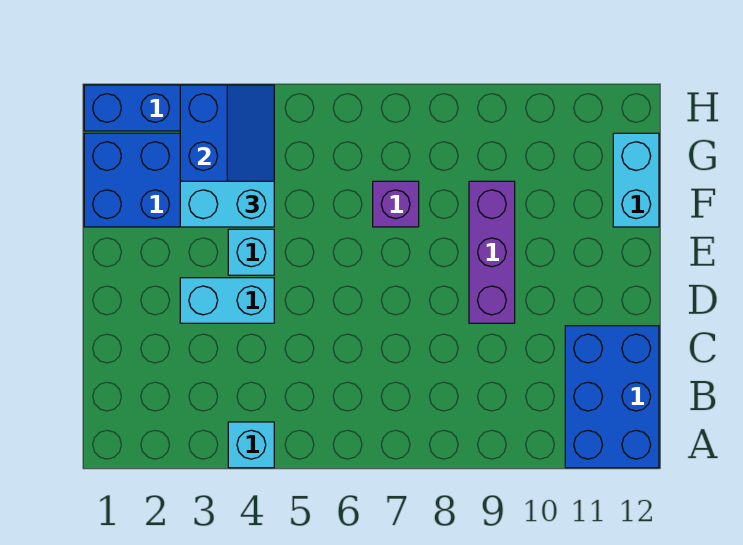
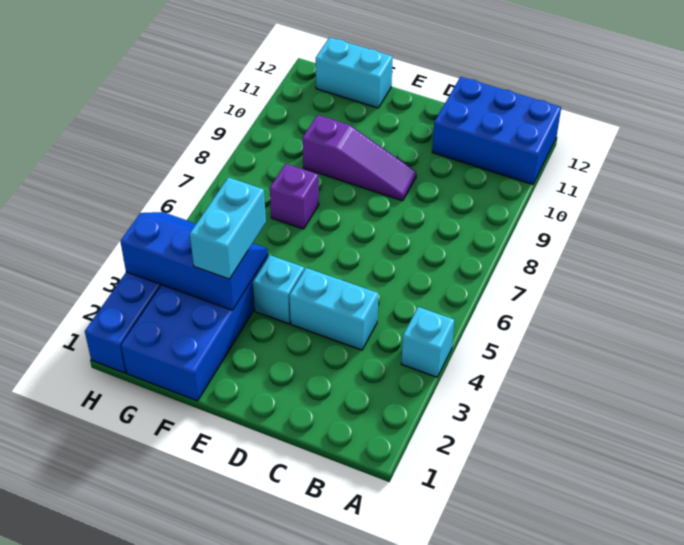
cyan 1x2 brick [180,278,274,323] -> cyan 1x2 brick turned to [289,268,378,350]
purple 1x3 brick [469,181,515,323] -> purple 1x3 slope [302,115,416,201]

